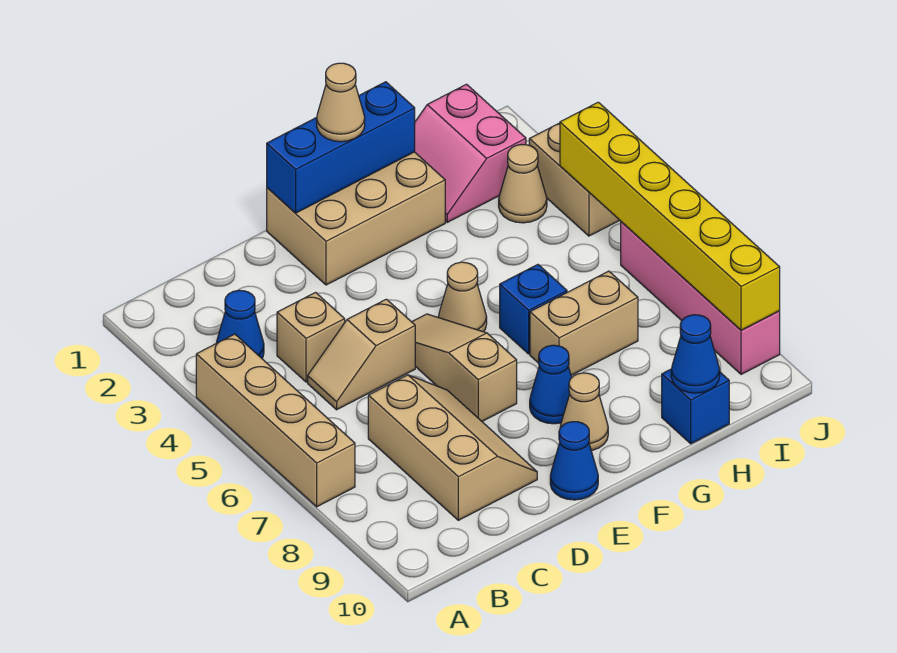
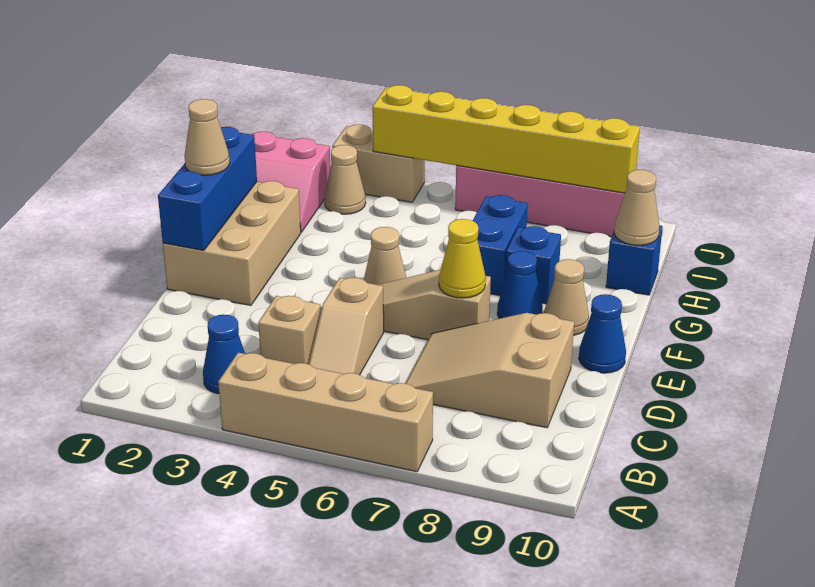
tan 2x3 slope [368,375,537,520] -> tan 2x3 slope turned to [405,313,574,428]
none -> yellow 1x1 cone [439,219,486,298]
blue 1x1 brick [500,265,567,354] -> blue 1x1 brick moved to [505,226,561,304]
tan 1x2 brick [530,271,638,375] -> blue 1x2 brick [473,195,528,295]
blue 1x1 cone [671,315,720,393] -> tan 1x1 cone [614,170,660,245]

